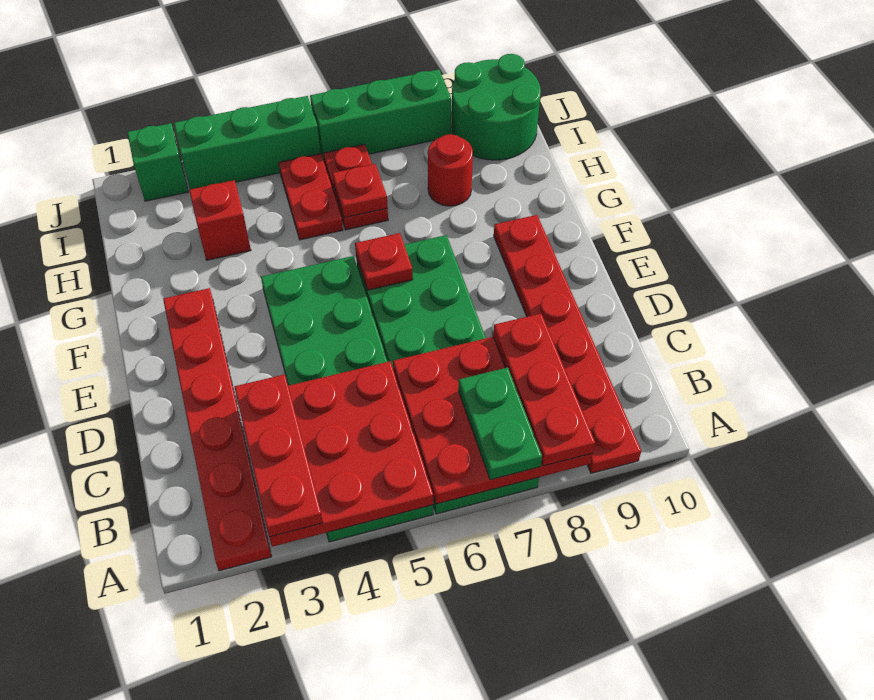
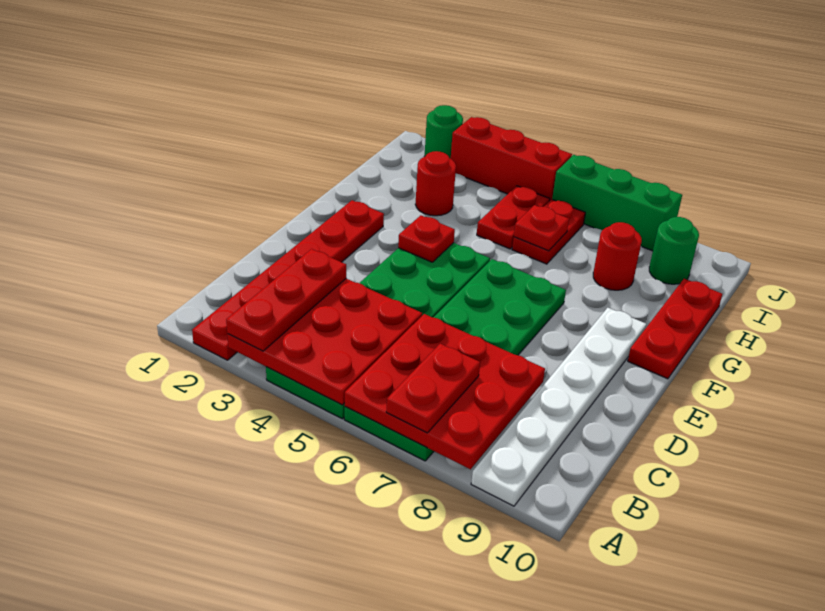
green 1x2 plate [458,367,542,480] -> red 1x2 plate [386,344,480,433]
red 1x3 plate [493,313,595,466] -> red 1x3 plate moved to [628,279,722,379]
red 1x6 plate [494,215,641,473] -> white 1x6 plate [471,308,646,506]
red 1x1 plate [355,233,413,290] -> red 1x1 plate moved to [398,215,455,262]
red 1x1 brick [189,180,251,260] -> red 1x1 round brick [415,151,456,216]
green 2x2 round brick [451,54,541,160] -> green 1x1 round brick [649,217,699,284]
green 1x1 brick [127,123,188,201] -> green 1x1 round brick [425,105,463,158]
green 1x3 brick [174,96,321,189] -> red 1x3 brick [451,117,572,201]

